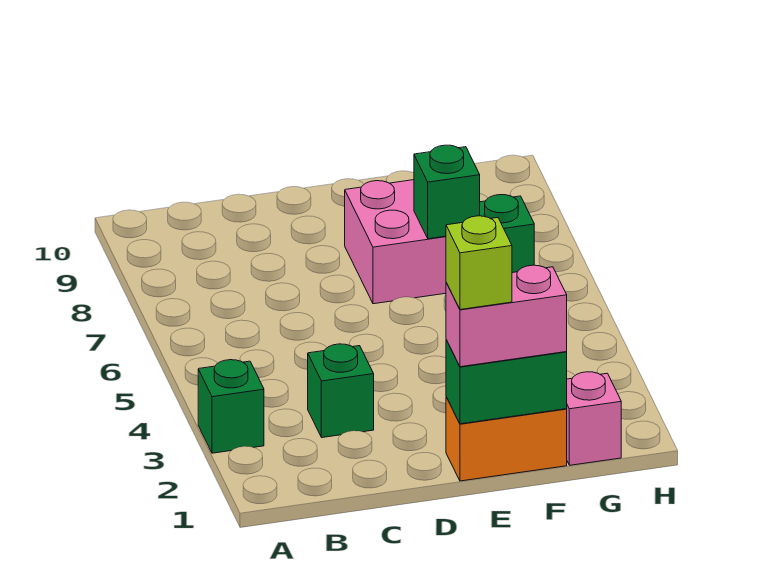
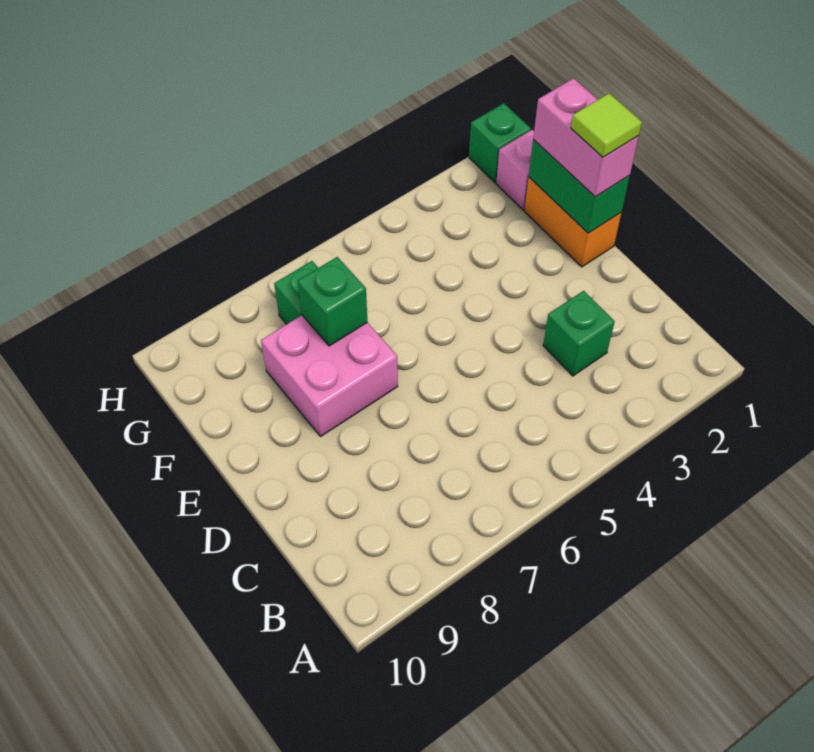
green 1x1 brick [198,360,264,453] -> green 1x1 brick moved to [469,103,531,183]
lime 1x1 brick [446,216,512,310] -> lime 1x1 tile [571,93,642,157]

